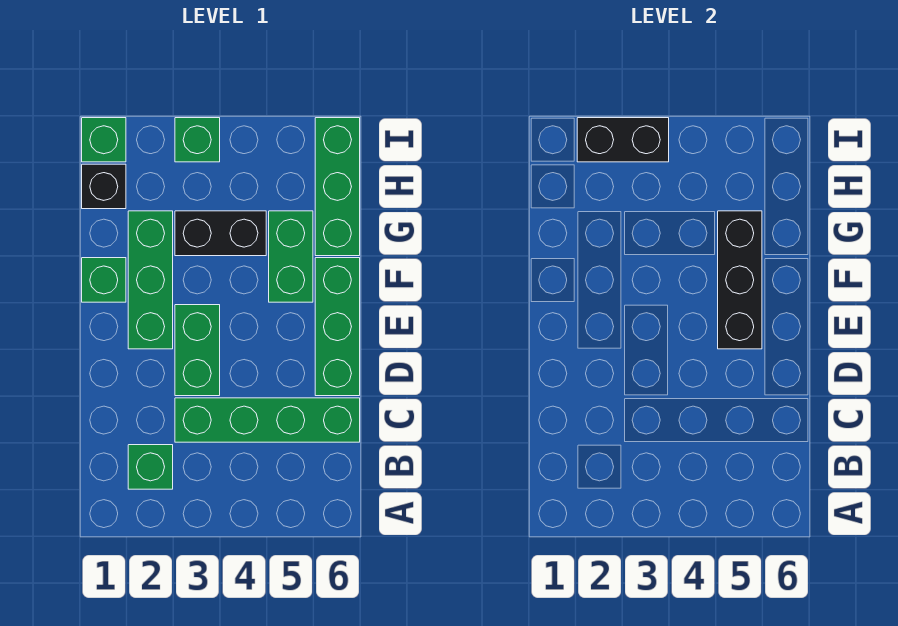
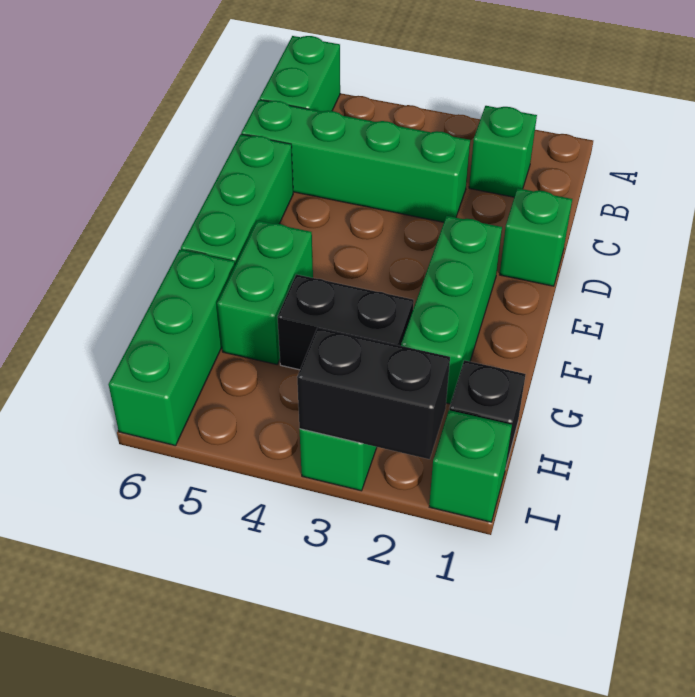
green 1x2 brick [175,305,220,396] -> green 1x2 brick moved to [259,36,340,112]
black 1x3 brick [718,211,762,349] -> none
green 1x1 brick [82,258,126,302] -> green 1x1 brick moved to [500,188,572,286]

